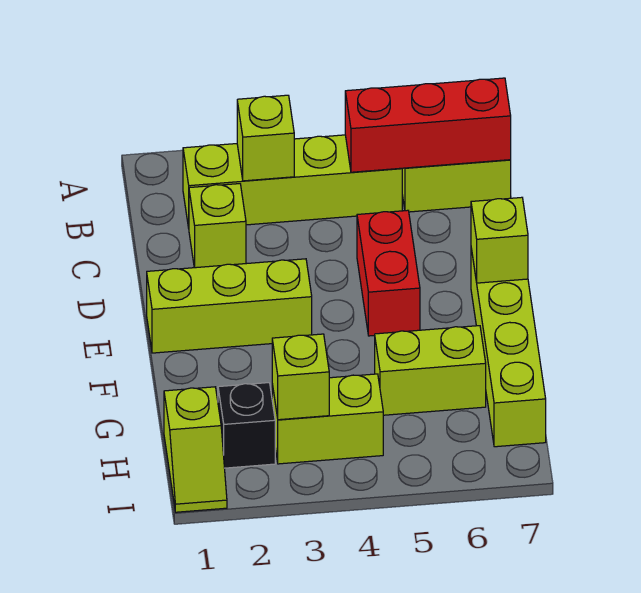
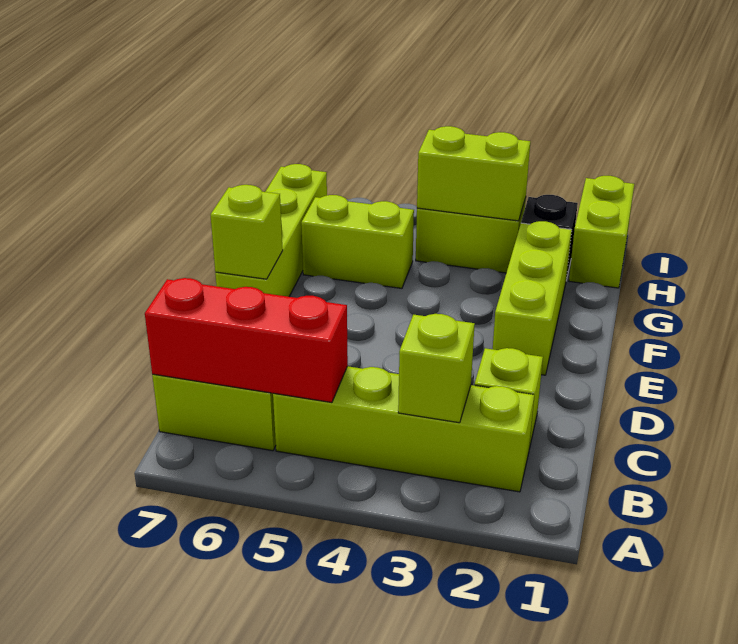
red 1x2 brick [357,210,420,336] -> none
lime 1x3 brick [147,259,312,353] -> lime 1x3 brick turned to [493,221,572,375]
lime 1x2 slope [164,387,227,512] -> lime 1x2 brick [569,176,634,288]
lime 1x1 brick [272,334,329,420] -> lime 1x2 brick [417,126,530,221]

